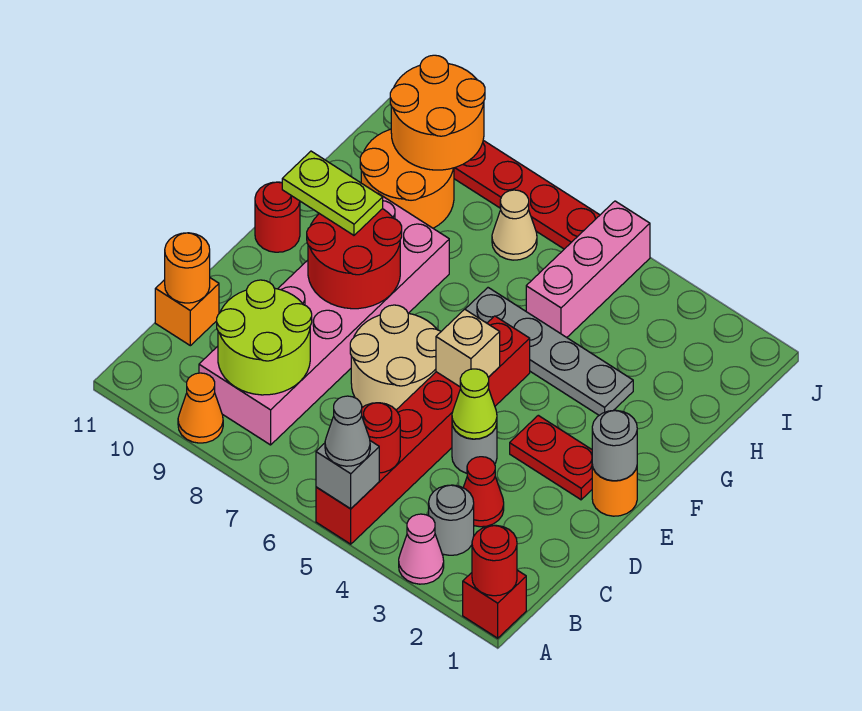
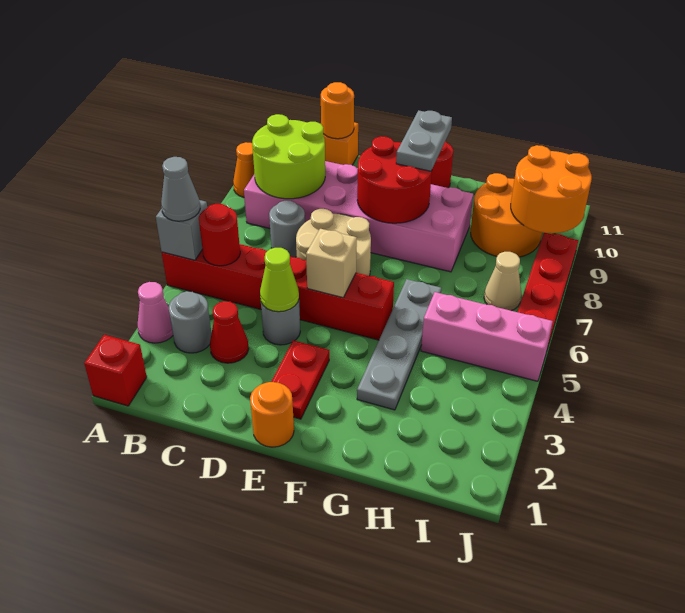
red 1x1 round brick [472,525,517,596] -> none
grey 1x1 round brick [592,410,637,481] -> grey 1x1 round brick moved to [269,201,305,257]
lime 1x2 plate [282,151,383,235] -> grey 1x2 plate [396,110,452,171]

